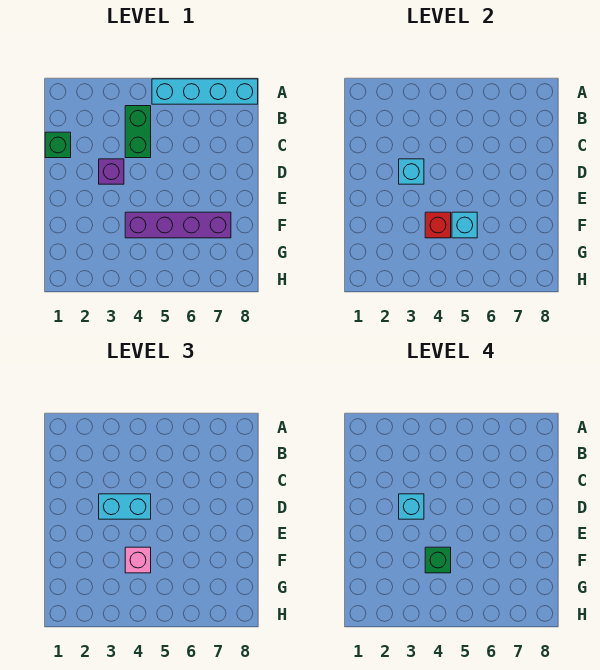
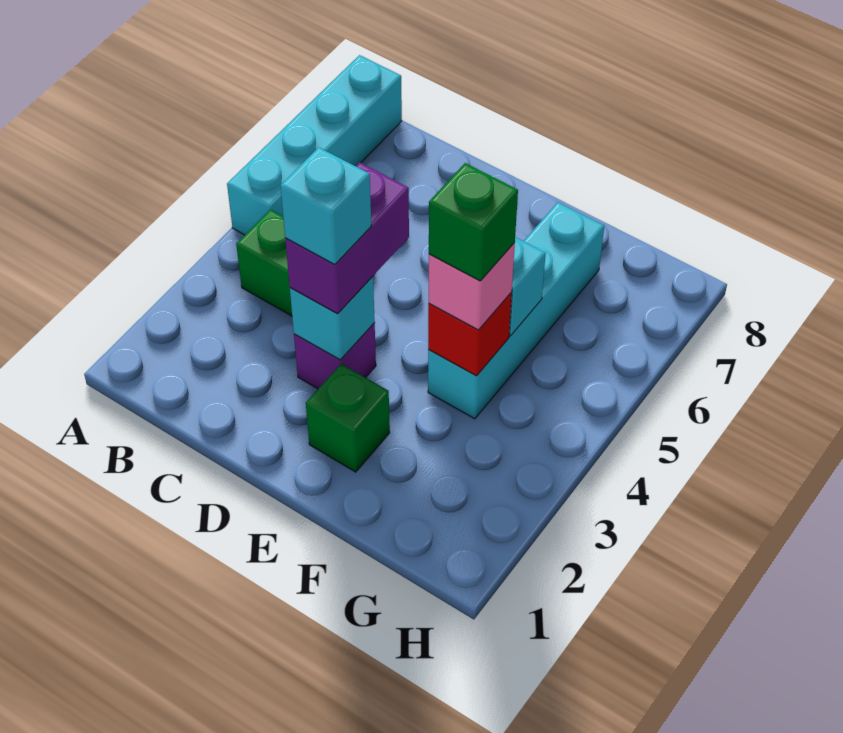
green 1x1 brick [45,132,71,158] -> green 1x1 brick moved to [306,364,390,472]
cyan 1x2 brick [99,494,151,519] -> purple 1x2 brick [285,163,409,314]
purple 1x4 brick [125,212,231,238] -> cyan 1x4 brick [428,202,604,419]

